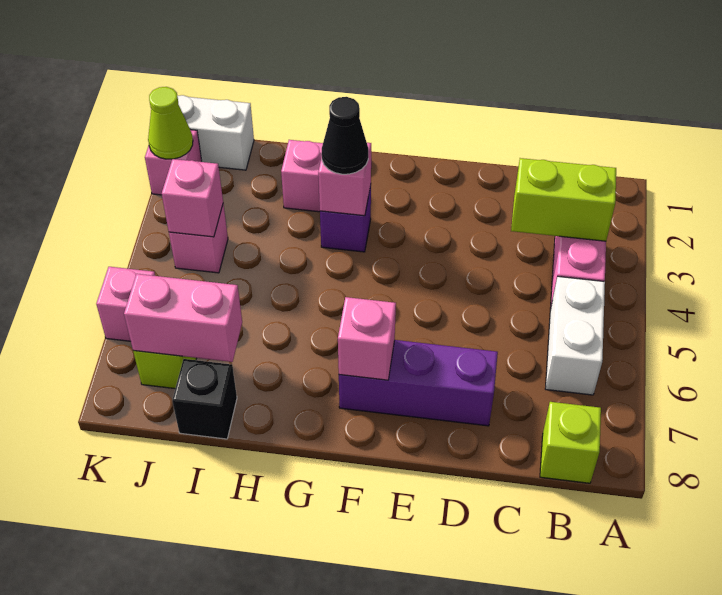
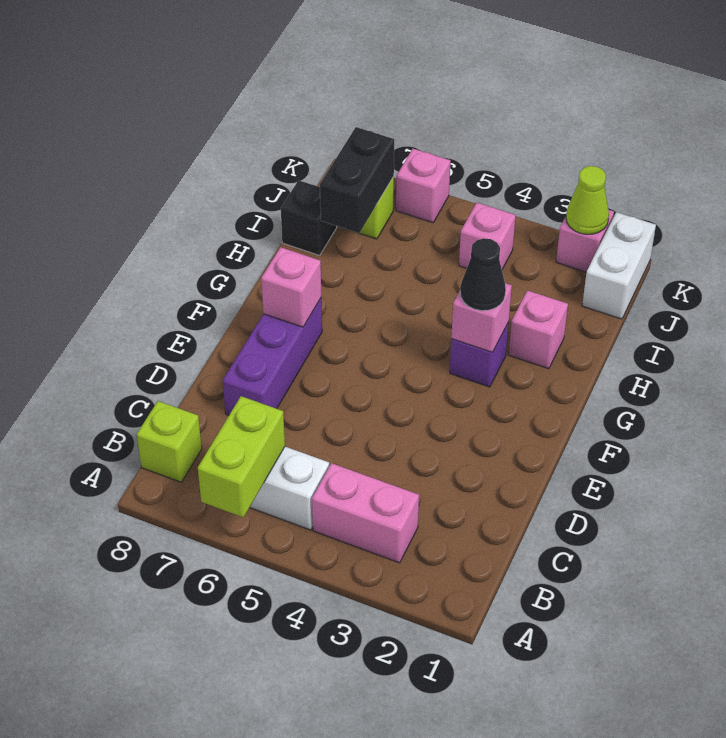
lime 1x2 brick [511,158,616,241] -> lime 1x2 brick moved to [198,396,285,517]
pink 1x2 brick [124,274,242,362] -> black 1x2 brick [320,127,394,233]
pink 1x1 brick [162,159,223,237] -> none

